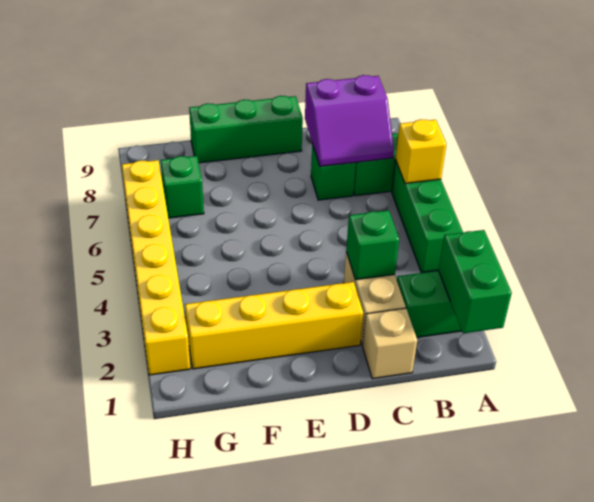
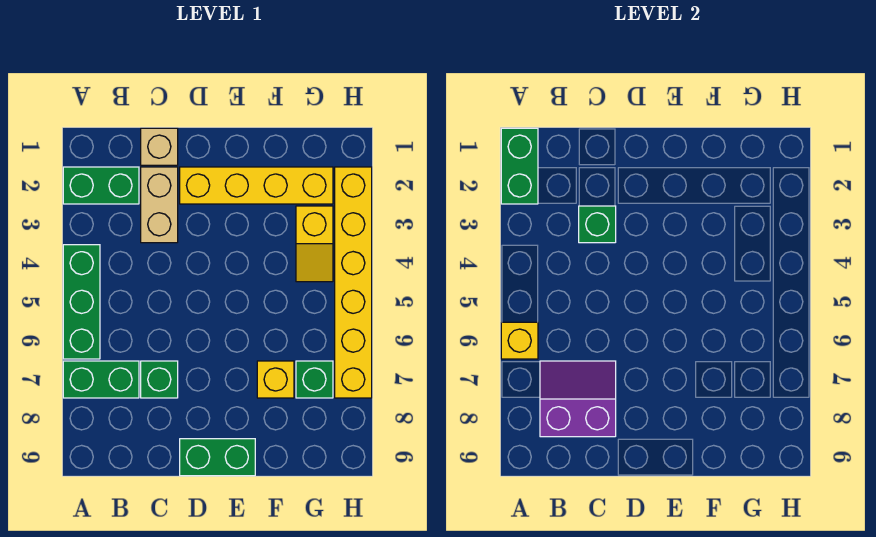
green 1x3 brick [189,96,303,163] -> green 1x2 brick [180,439,255,476]
none -> yellow 1x1 brick [257,361,294,398]
none -> yellow 1x2 slope [296,206,333,282]

